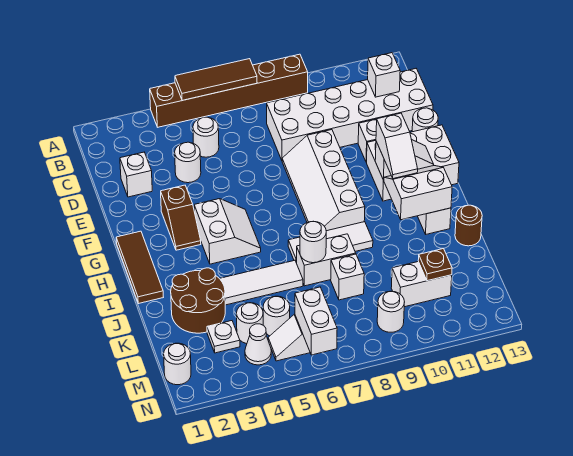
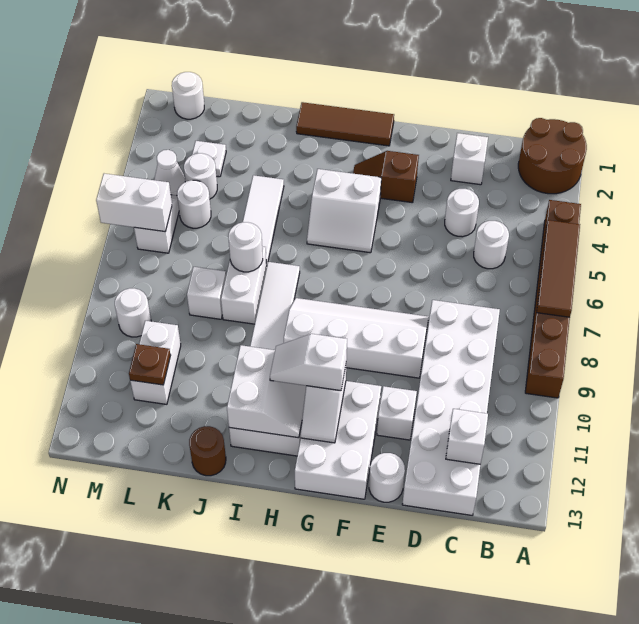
brown 2x2 round brick [171,268,225,333] -> brown 2x2 round brick moved to [518,118,587,194]

